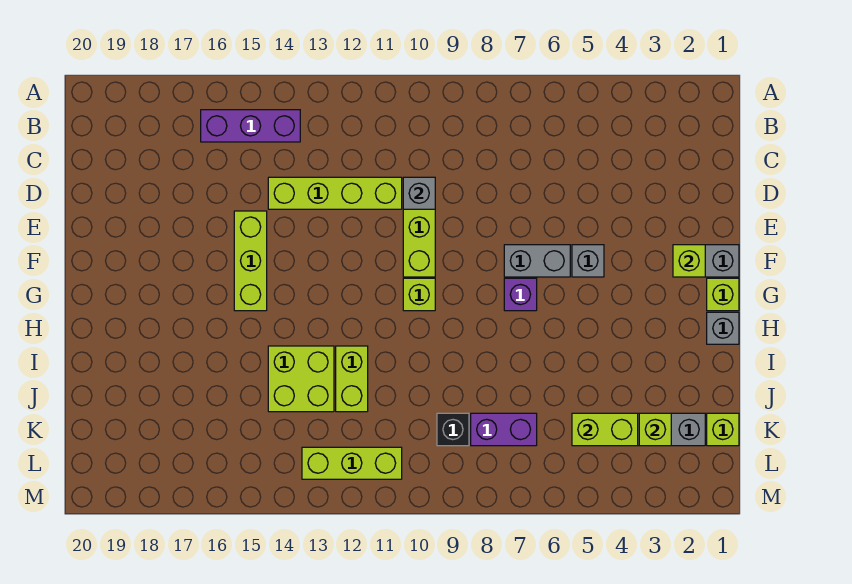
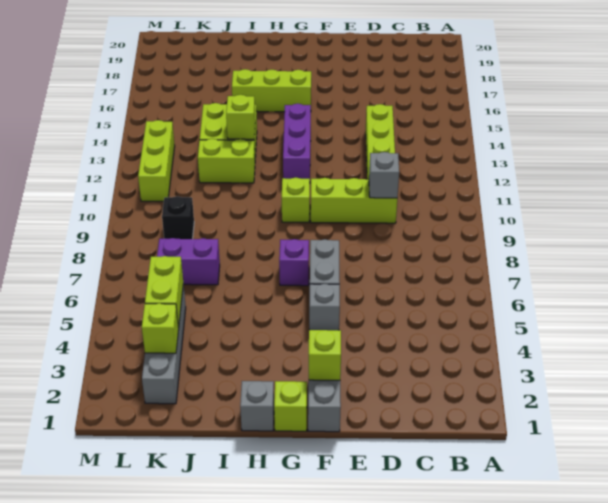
purple 1x3 brick [201,110,300,142] -> purple 1x3 brick moved to [283,104,311,179]
lime 1x3 brick [234,211,267,311] -> lime 1x3 brick moved to [232,69,311,112]
lime 1x1 brick [707,413,739,446] -> lime 1x1 brick moved to [226,95,255,139]
purple 1x2 brick [471,413,537,446] -> purple 1x2 brick turned to [157,238,220,285]

